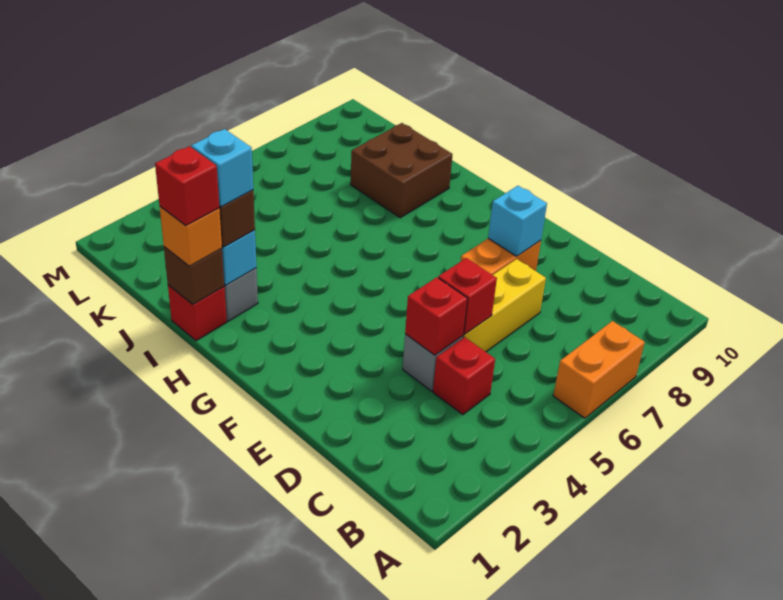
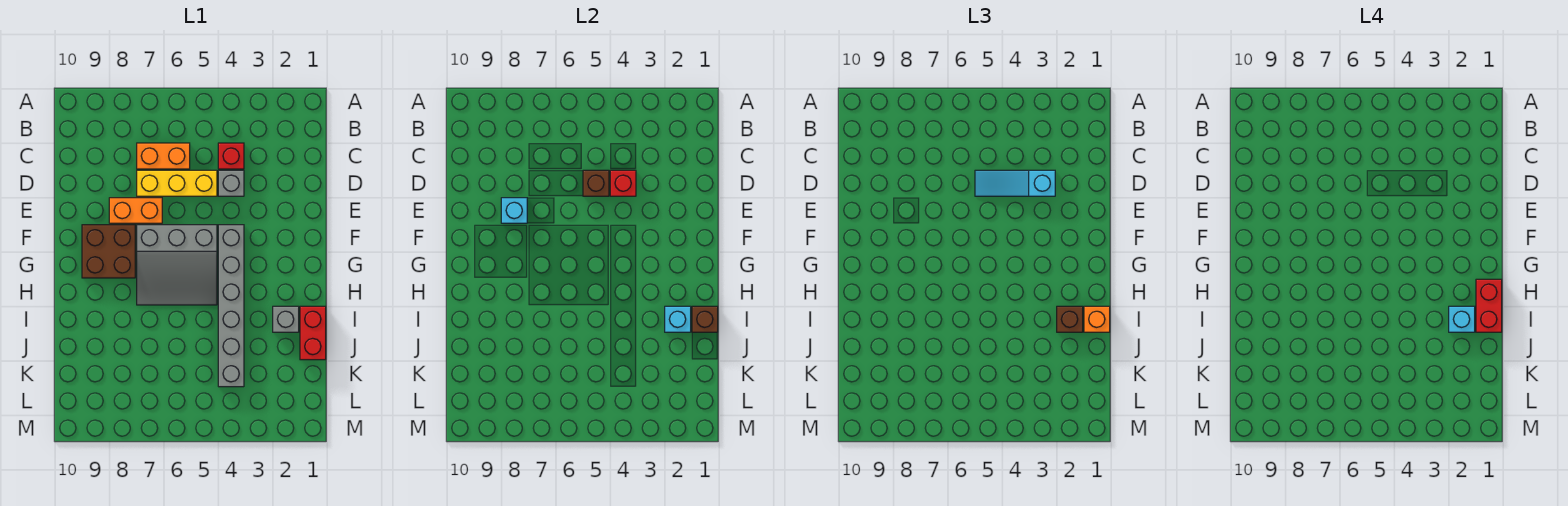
orange 1x2 brick [553,321,645,418] -> orange 1x2 brick moved to [137,143,190,169]
none -> cyan 1x3 slope [975,170,1055,196]
red 1x1 brick [438,258,497,335] -> brown 1x1 brick [583,170,609,196]
none -> grey 1x6 brick [218,225,244,387]
none -> grey 3x3 slope [137,225,217,305]
red 1x1 brick [168,285,227,341] -> red 1x2 brick [300,306,326,360]
red 1x1 brick [155,146,219,226] -> red 1x2 brick [1476,279,1502,332]
brown 2x2 brick [351,123,453,218] -> brown 2x2 brick moved to [82,225,135,278]

